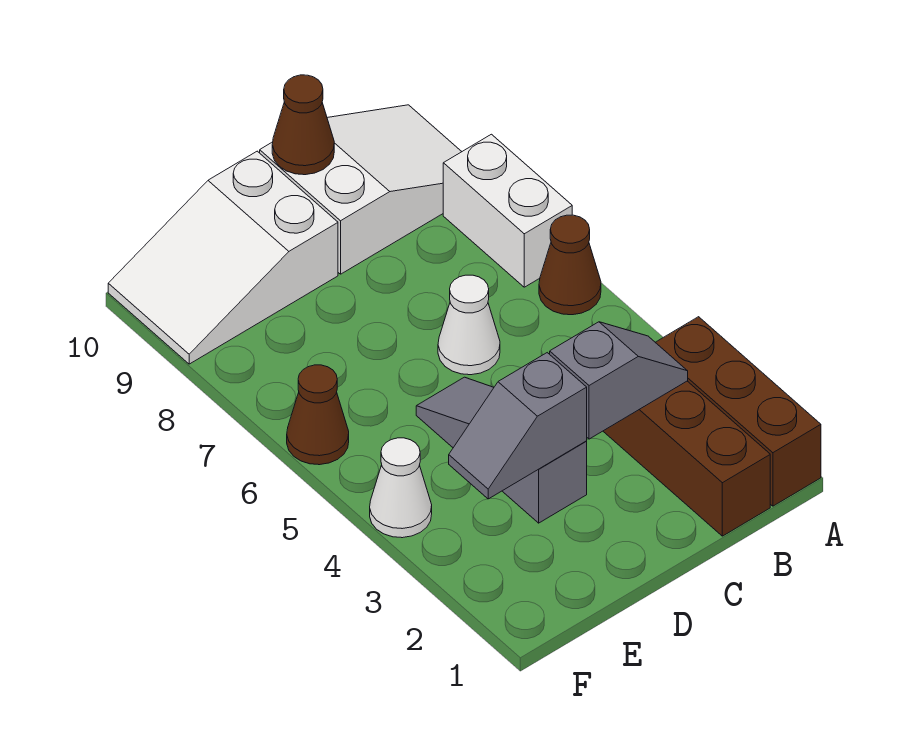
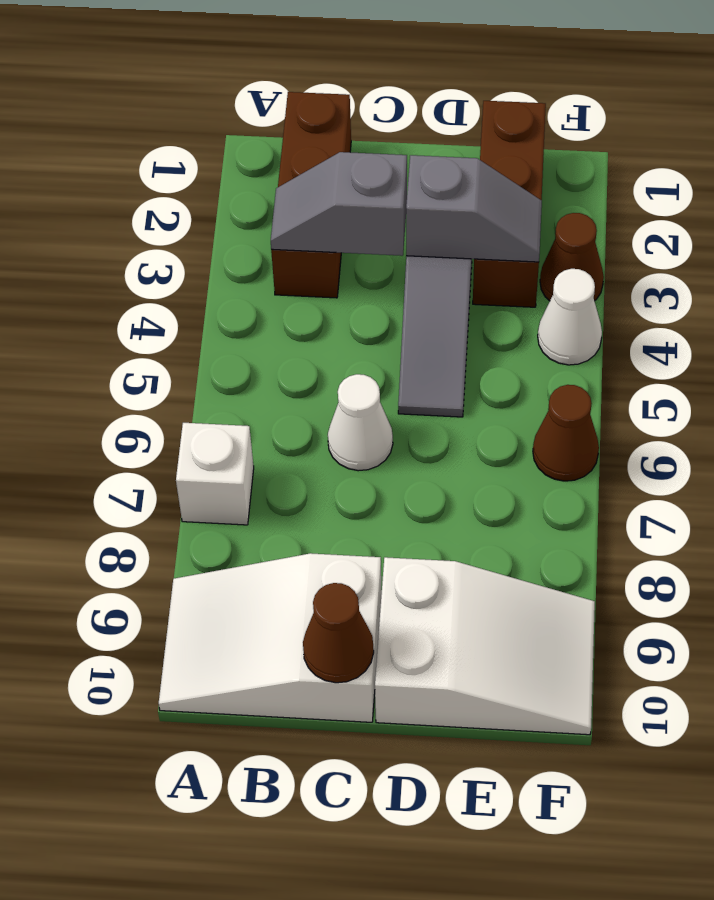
brown 1x3 brick [655,317,821,506] -> brown 1x3 brick moved to [473,101,546,307]
brown 1x1 cone [539,215,601,315] -> brown 1x1 cone moved to [540,213,604,301]
white 1x2 brick [443,134,572,287] -> white 1x1 brick [176,423,254,525]

